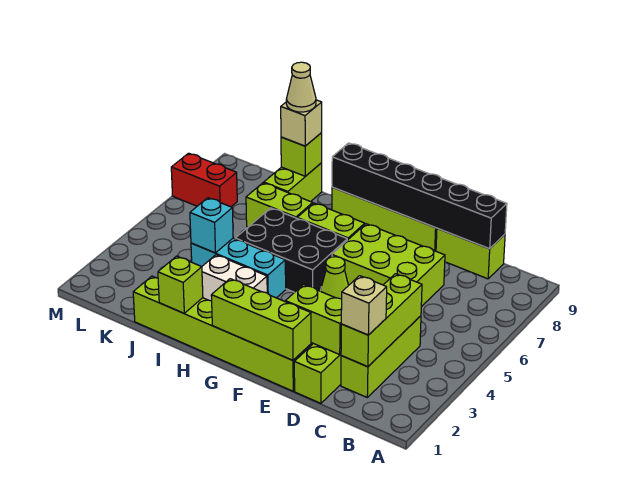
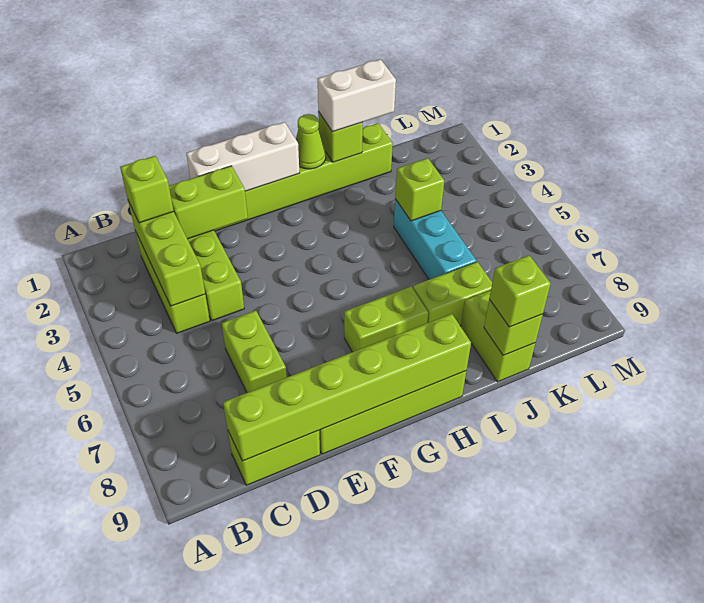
tan 1x1 brick [341,276,387,335] -> lime 1x1 brick [120,156,174,223]
black 1x6 brick [332,143,507,249] -> lime 1x6 brick [223,314,471,461]
lime 2x3 brick [332,224,445,307] -> lime 1x2 brick [222,310,287,393]
lime 1x3 brick [211,279,311,360] -> white 1x3 brick [186,122,299,191]
lime 1x1 cone [321,257,349,299] -> lime 1x1 cone moved to [296,114,326,169]
black 2x3 brick [235,208,347,292] -> none
white 1x2 brick [202,255,267,301] -> white 1x2 brick moved to [318,59,396,132]
cyan 1x3 brick [191,238,286,298] -> cyan 1x3 brick turned to [394,199,476,280]
cyan 1x1 brick [190,198,233,253] -> lime 1x1 brick [395,158,444,221]
tan 1x1 brick [281,100,322,146] -> lime 1x1 brick [489,255,551,327]
tan 1x1 cone [286,62,316,112] -> none
red 1x2 brick [171,153,237,207] -> none

